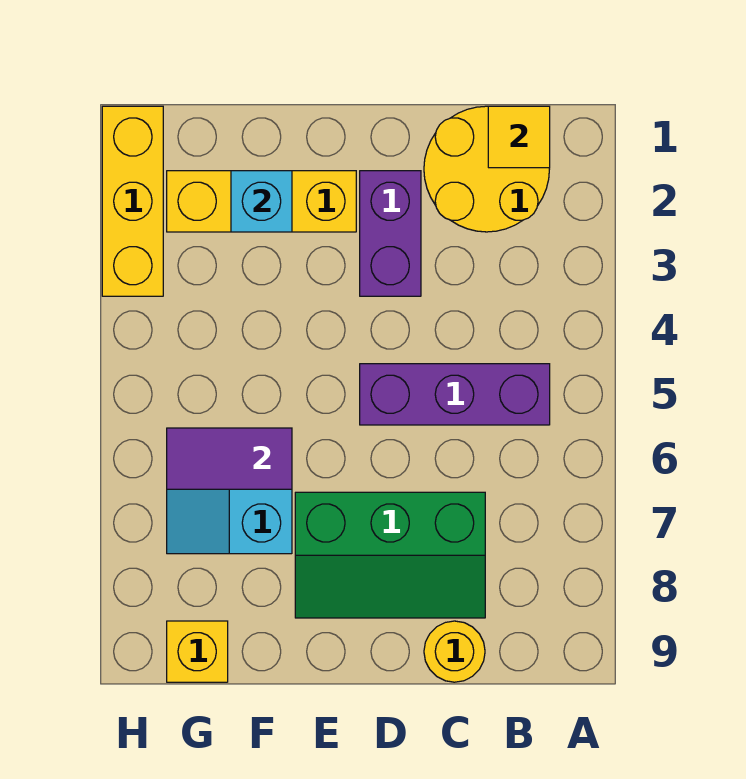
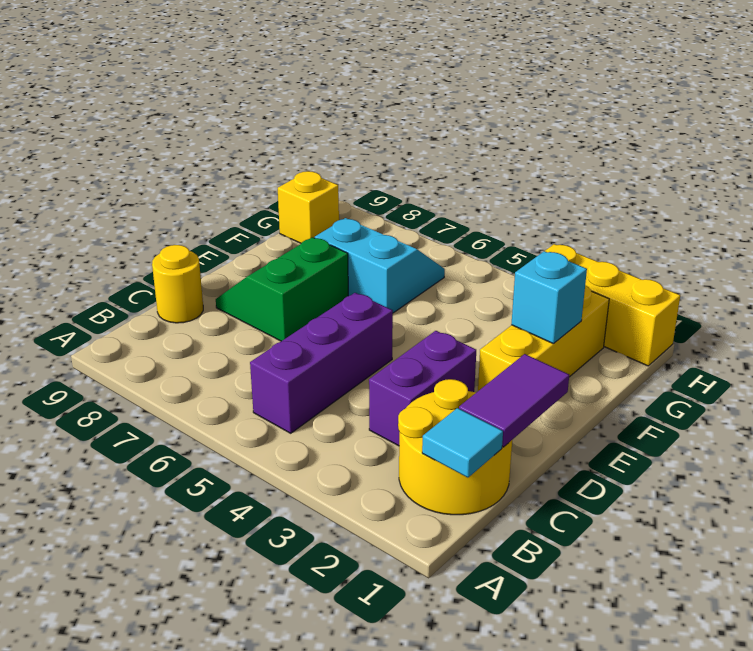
yellow 1x1 tile [488,106,550,168] -> cyan 1x1 tile [422,408,503,478]
green 2x3 slope [295,492,485,618] -> green 2x2 slope [216,237,348,341]
purple 1x2 brick [360,171,421,296] -> purple 1x2 brick turned to [369,331,476,446]
purple 1x2 tile [167,428,292,489] -> purple 1x2 tile moved to [459,354,569,447]

